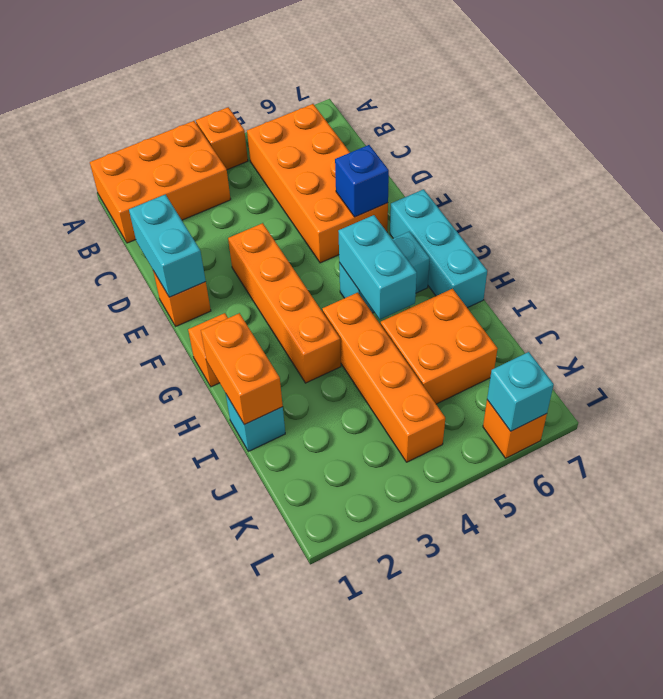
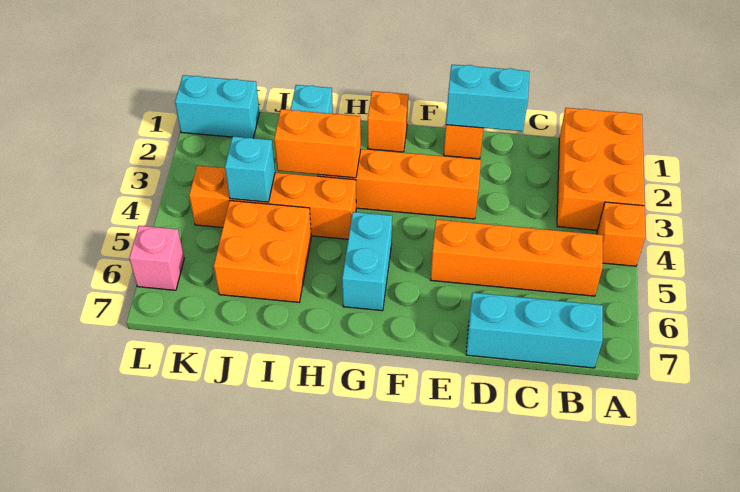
orange 2x4 brick [247,104,388,263] -> orange 1x4 brick [431,220,603,296]
blue 1x1 brick [335,145,389,217] -> none
cyan 1x3 brick [390,189,487,308] -> cyan 1x3 brick moved to [466,293,603,368]
cyan 1x2 brick [338,215,417,319] -> cyan 1x2 brick moved to [175,75,259,138]
orange 1x2 brick [201,313,283,425] -> orange 1x2 brick moved to [274,109,361,178]
orange 1x1 brick [483,400,547,458] -> pink 1x1 brick [129,226,184,290]
cyan 1x1 brick [487,352,554,431] -> cyan 1x1 brick moved to [225,137,275,202]

